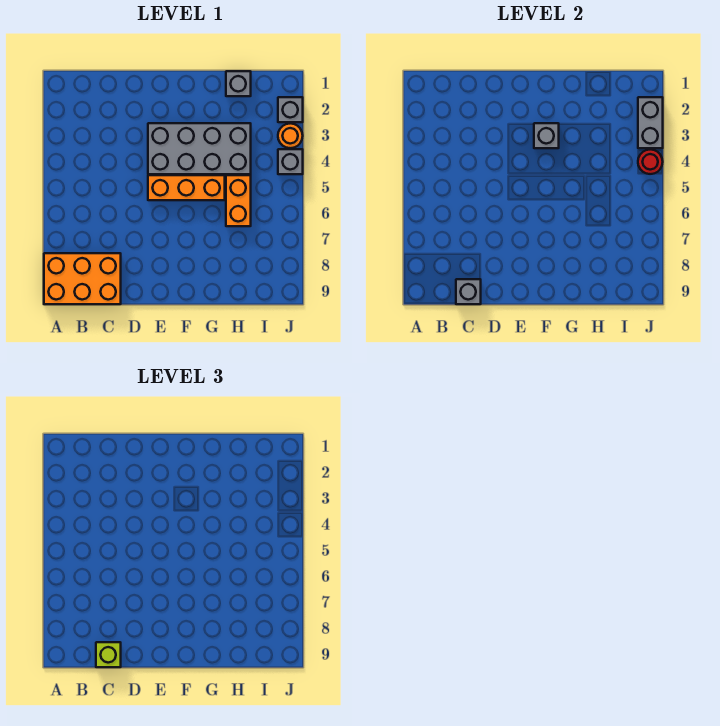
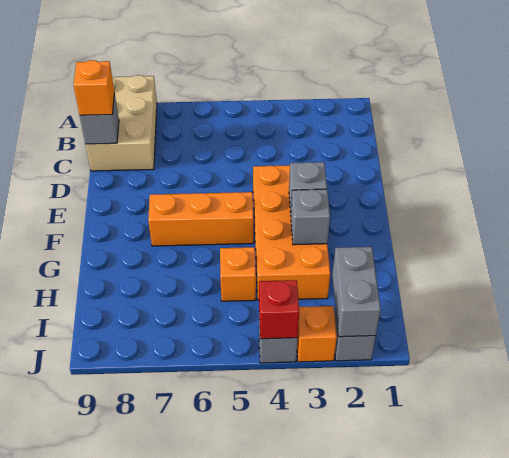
orange 2x3 brick [44,253,121,304] -> tan 2x3 brick [85,75,157,171]
lime 1x1 brick [96,642,121,667] -> orange 1x1 brick [73,60,114,115]
grey 2x4 brick [148,123,251,174] -> orange 2x4 brick [253,165,330,300]
orange 1x3 brick [148,175,225,200] -> orange 1x3 brick turned to [148,192,254,246]
grey 1x1 brick [226,71,251,96] -> grey 1x1 brick moved to [291,189,330,245]
orange 1x2 brick [226,175,251,226] -> orange 1x1 brick [220,247,256,301]
grey 1x2 brick [638,97,663,148] -> grey 1x2 brick turned to [332,247,381,337]
orange 1x1 round brick [278,123,303,148] -> orange 1x1 brick [297,306,337,362]
red 1x1 round brick [638,149,663,174] -> red 1x1 brick [259,280,299,339]

